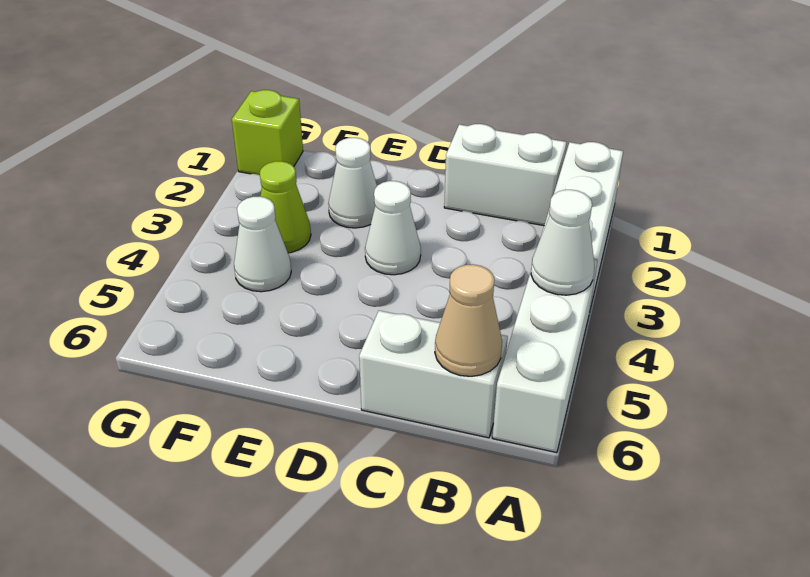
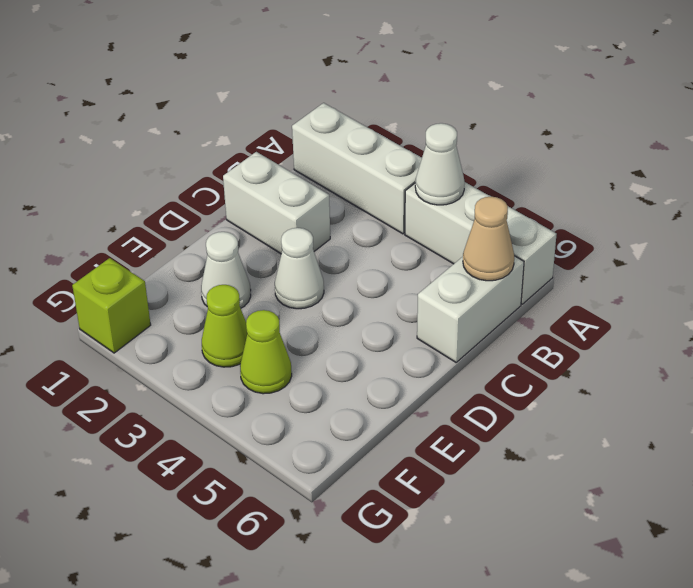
white 1x2 brick [444,124,567,226] -> white 1x2 brick turned to [223,152,330,254]
white 1x1 cone [234,196,291,292] -> lime 1x1 cone [240,310,292,394]

